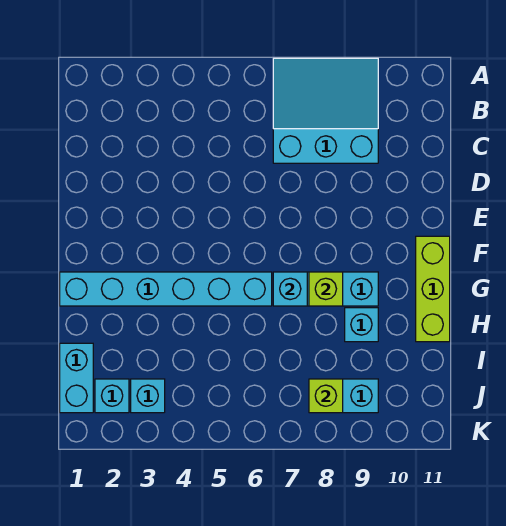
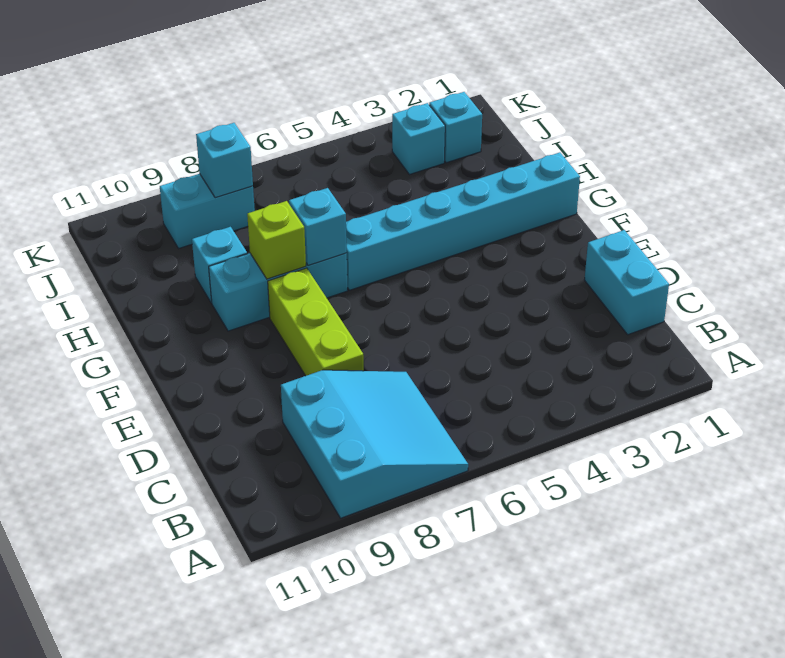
cyan 3x3 slope [273,58,378,163] -> cyan 3x3 slope turned to [281,370,468,518]
lime 1x3 brick [416,236,450,342] -> lime 1x3 brick moved to [268,268,364,376]
cyan 1x2 brick [60,343,93,413] -> cyan 1x2 brick moved to [584,230,669,335]
lime 1x1 brick [309,379,343,413] -> cyan 1x1 brick [196,123,253,198]

